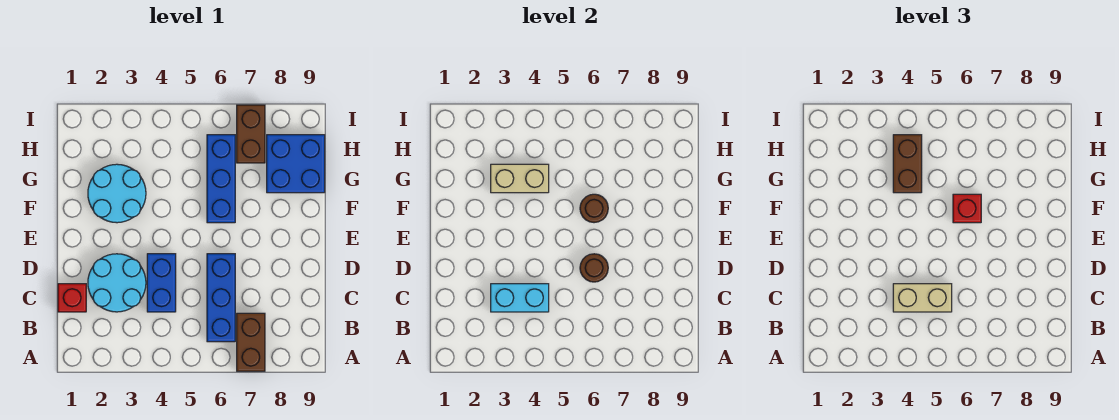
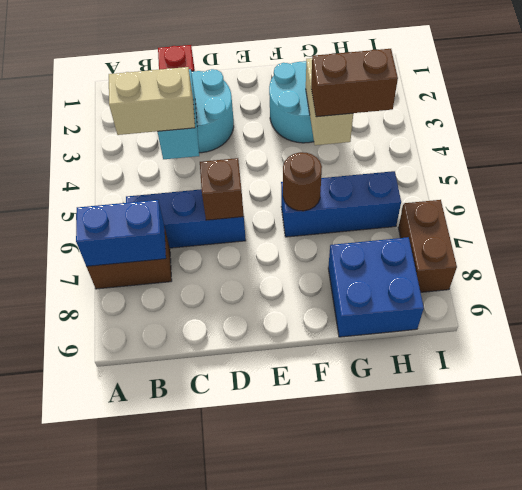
blue 1x2 brick [147,254,176,312] -> blue 1x2 brick moved to [76,200,166,266]
tan 1x2 brick [893,284,952,312] -> tan 1x2 brick turned to [109,67,195,135]
brown 1x1 round brick [580,254,608,282] -> brown 1x1 brick [200,158,244,220]
red 1x1 brick [953,194,981,223] -> none
brown 1x2 brick [237,105,265,163] -> brown 1x2 brick turned to [398,200,457,292]

